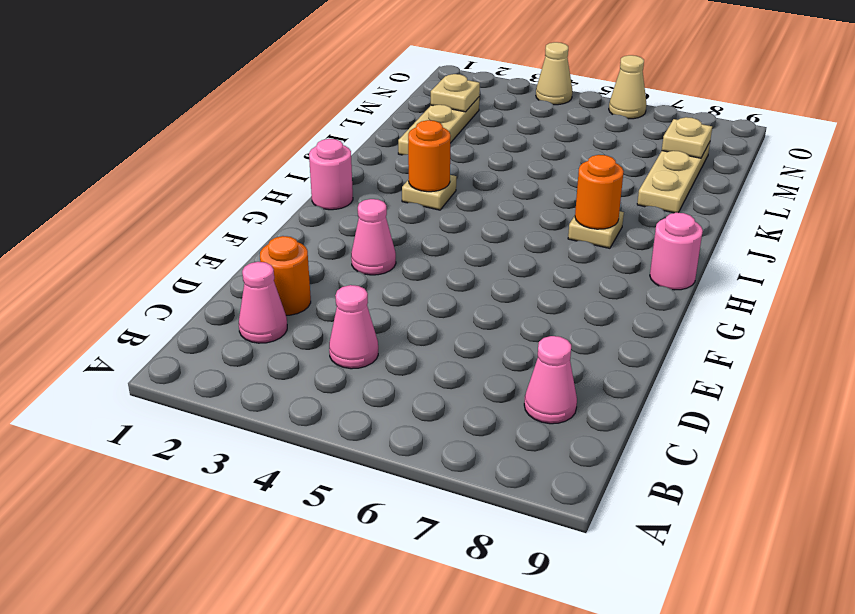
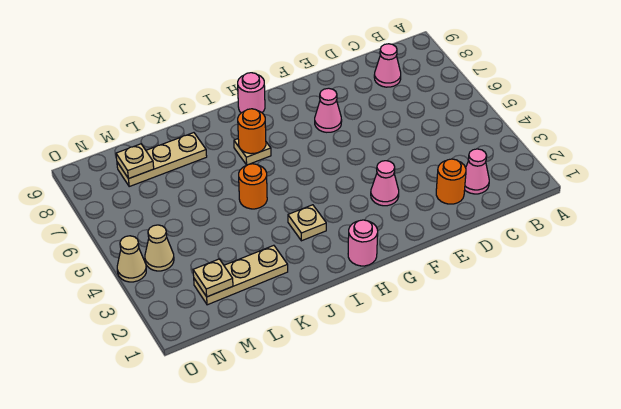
pink 1x1 cone [329,285,378,369] -> pink 1x1 cone moved to [315,88,342,132]
orange 1x1 round brick [408,120,450,192] -> orange 1x1 round brick moved to [239,164,267,209]
tan 1x1 cone [609,55,646,119] -> tan 1x1 cone moved to [145,225,174,271]

